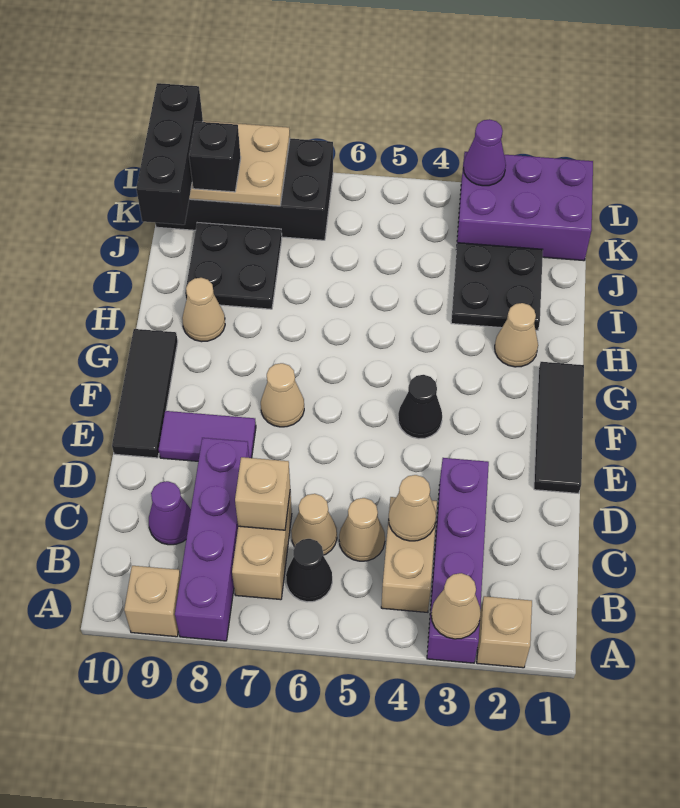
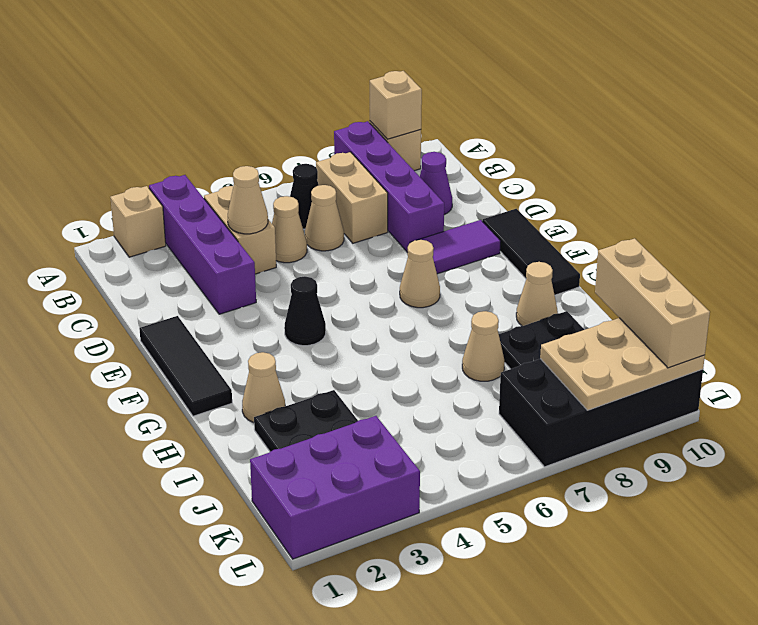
tan 1x1 cone [431,573,481,639] -> tan 1x1 cone moved to [462,311,505,381]
tan 1x1 brick [235,457,290,530] -> tan 1x1 brick moved to [370,71,422,139]
black 1x3 brick [136,83,203,225] -> tan 1x3 brick [595,238,710,368]
black 1x1 brick [189,121,241,192] -> none
purple 1x1 cone [463,119,506,186] -> none

